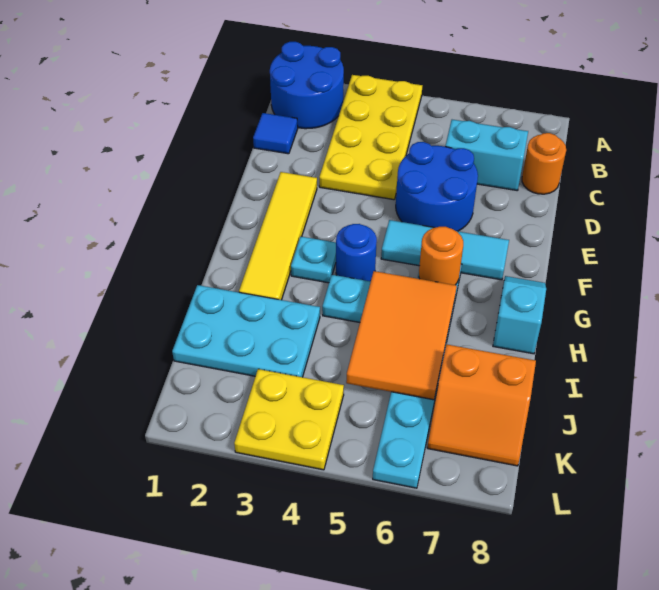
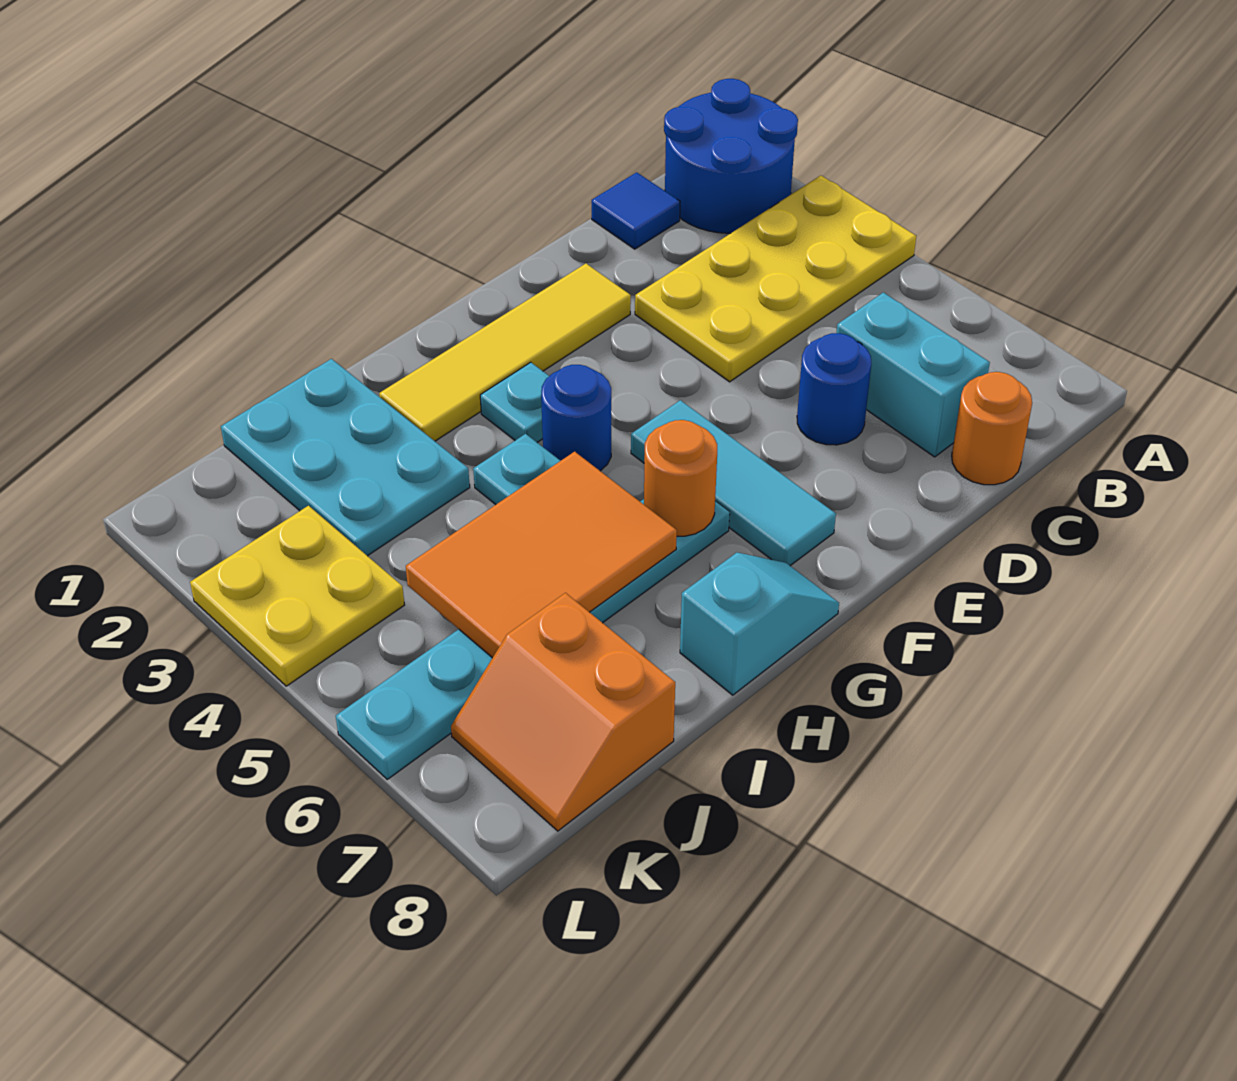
blue 2x2 round brick [396,142,478,231] -> blue 1x1 round brick [797,333,871,445]

